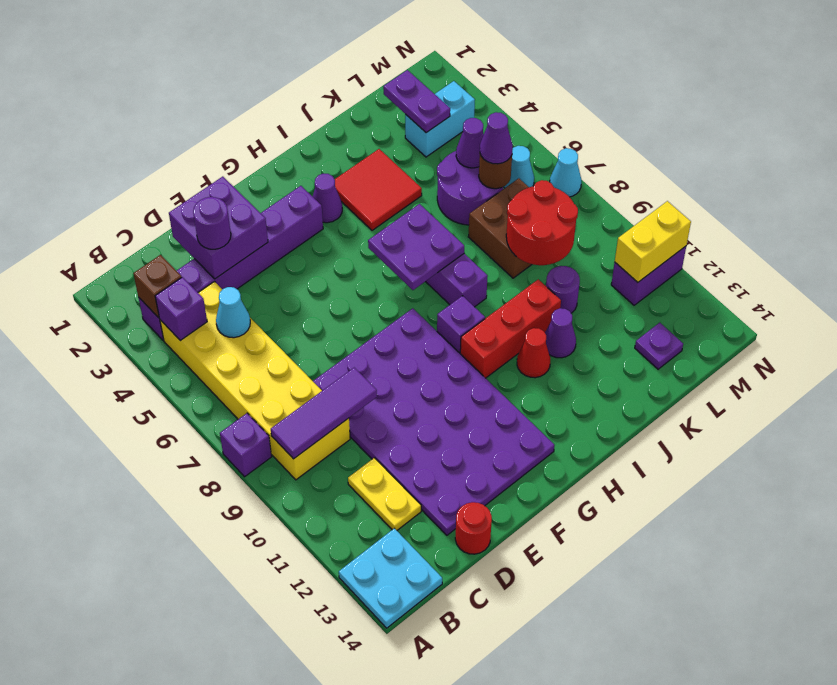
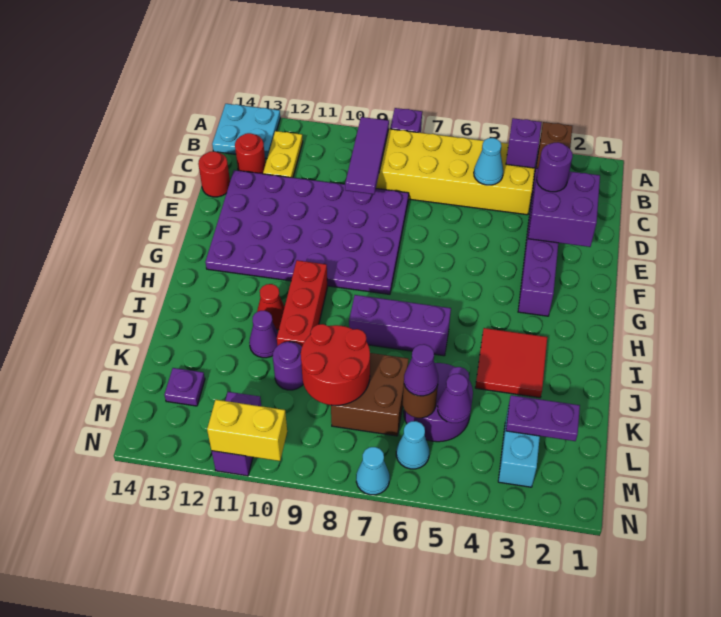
yellow 1x2 plate [348,458,421,530] -> yellow 1x2 plate turned to [263,131,303,178]
none -> red 1x1 round brick [235,133,265,174]
purple 1x1 cone [313,174,342,223] -> none
purple 2x2 plate [368,204,464,290] -> none
purple 1x1 brick [437,296,485,353] -> none
yellow 1x2 brick [615,201,691,282] -> yellow 1x2 brick turned to [207,400,287,461]

